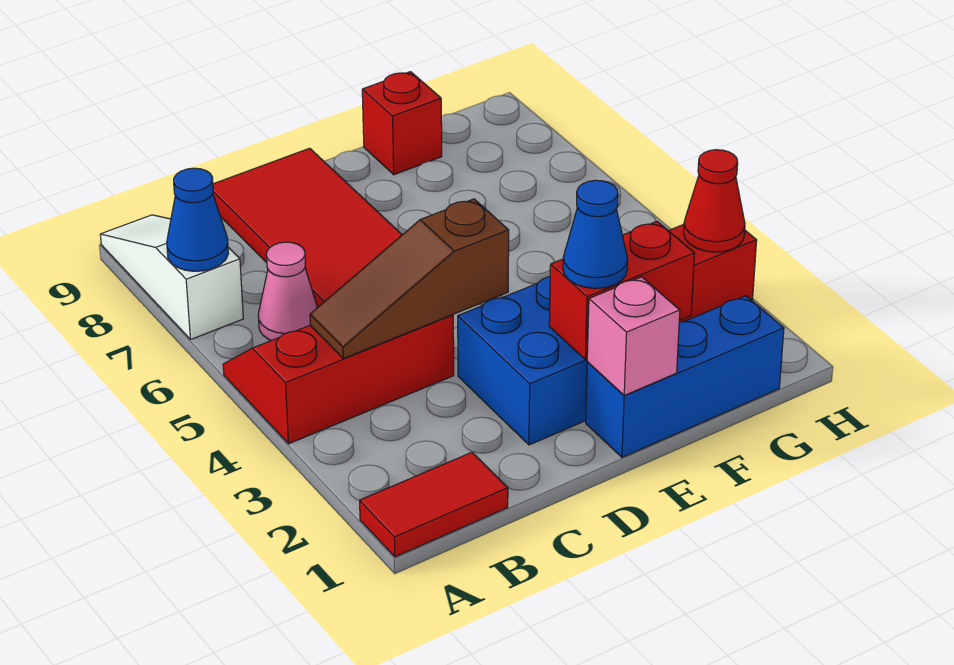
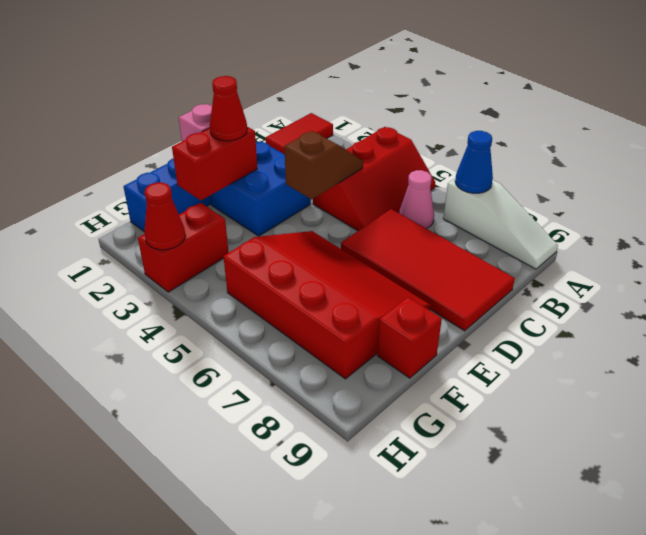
brown 1x3 slope [310,199,509,359] -> brown 1x2 slope [284,131,363,199]
blue 1x1 cone [563,180,628,289] -> red 1x1 cone [210,76,247,141]
none -> red 3x4 slope [223,231,430,379]

